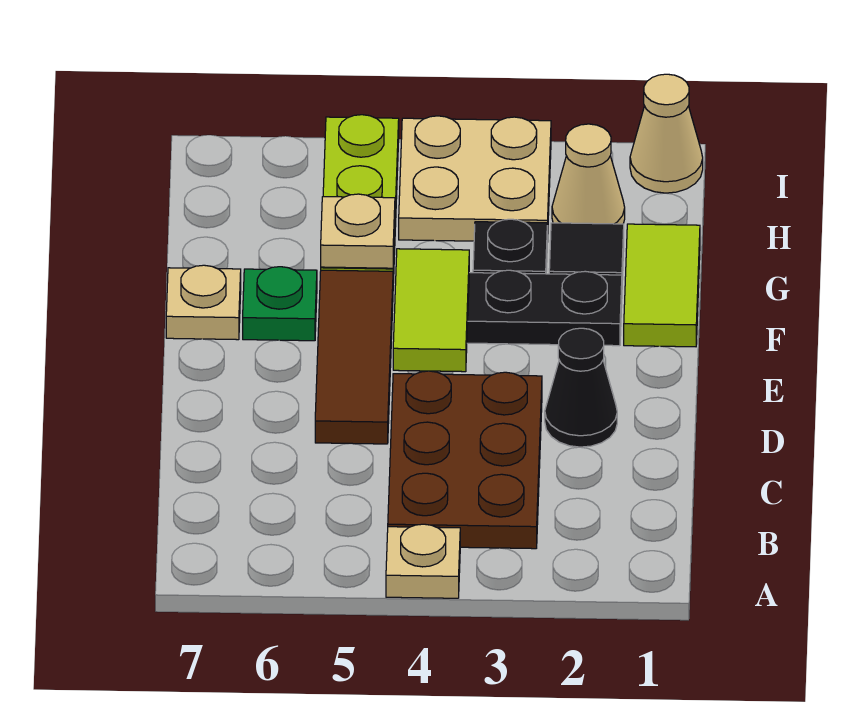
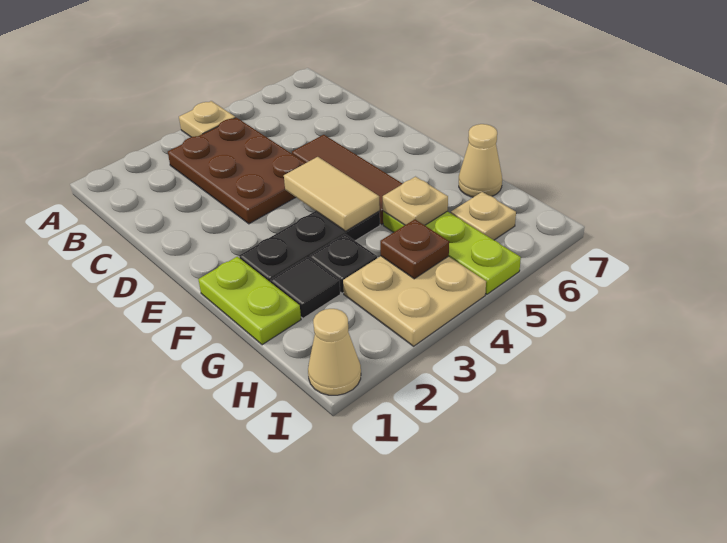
black 1x1 cone [545,328,617,447] -> none
lime 1x2 tile [393,249,469,372] -> tan 1x2 tile [284,157,380,231]
lime 1x2 tile [624,224,700,347] -> lime 1x2 plate [198,257,301,345]
green 1x1 plate [243,267,317,341] -> none
tan 1x1 plate [166,265,241,340] -> tan 1x1 plate moved to [451,192,516,240]
tan 1x1 cone [552,124,625,224] -> tan 1x1 cone moved to [459,124,502,197]
none -> brown 1x1 plate [380,219,449,279]

